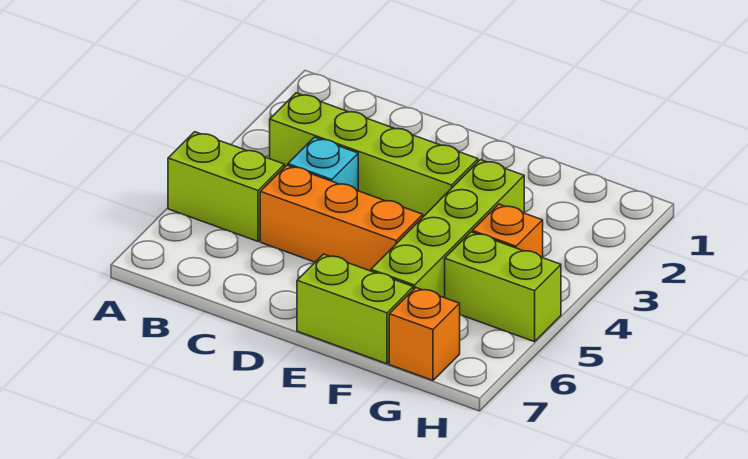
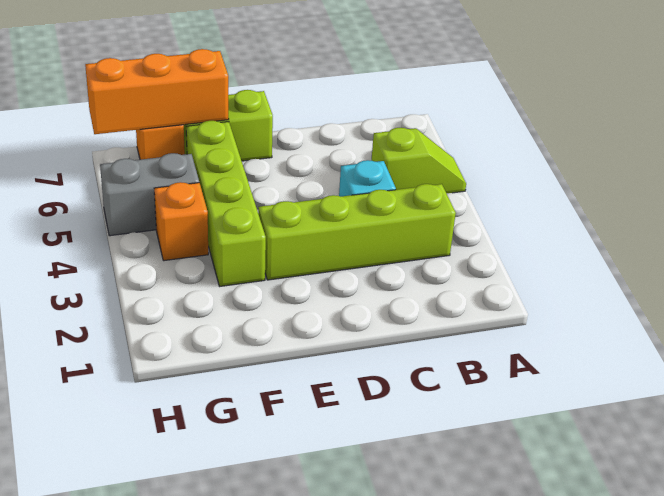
lime 1x2 brick [168,132,284,241] -> lime 1x2 slope [371,128,466,193]
orange 1x3 brick [260,165,423,271] -> orange 1x3 brick moved to [85,49,229,134]
lime 1x2 brick [445,232,561,342] -> grey 1x2 brick [100,153,199,236]

